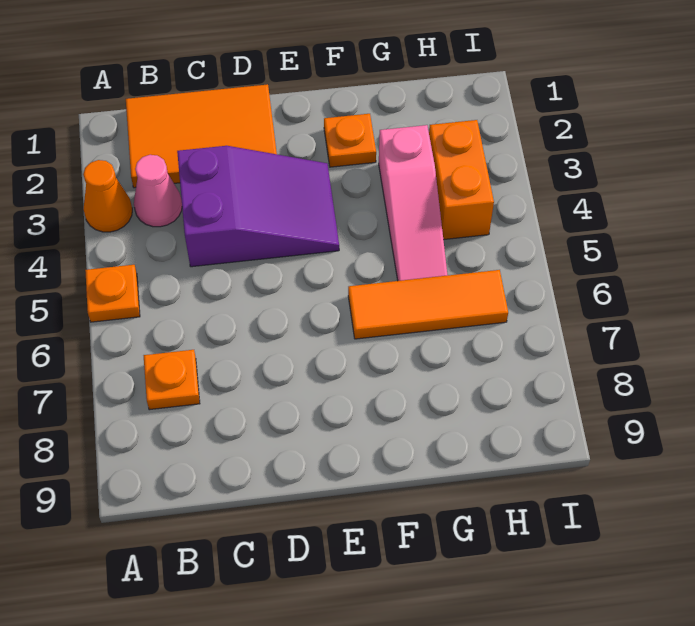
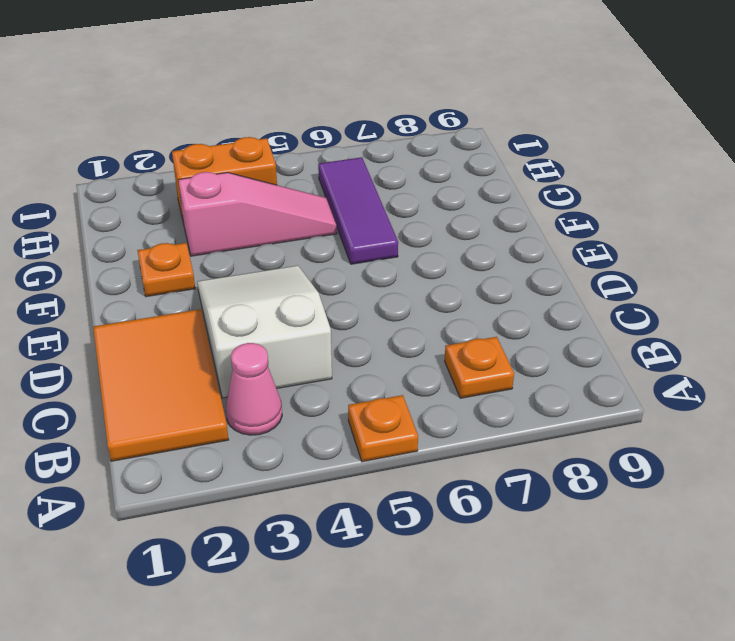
orange 1x1 cone [83,160,132,232] -> none
purple 2x3 slope [177,146,339,267] -> white 2x3 slope [197,266,332,398]
orange 1x3 tile [348,270,508,339] -> purple 1x3 tile [318,157,398,264]

